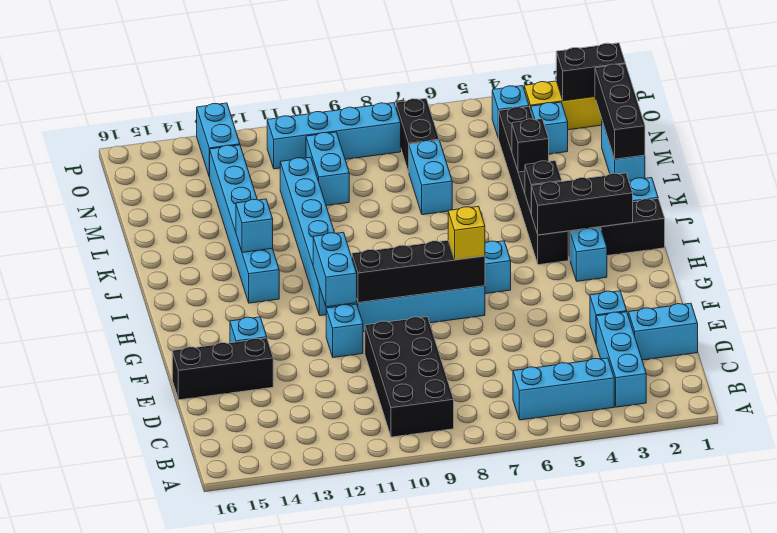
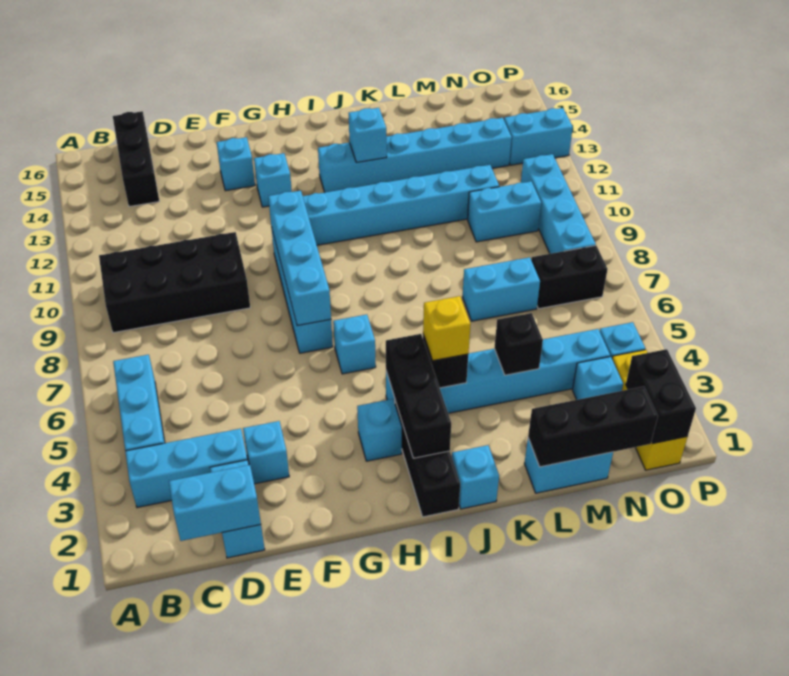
black 1x3 brick [172,338,273,400] -> black 1x3 brick moved to [113,111,159,207]
cyan 1x1 brick [326,304,363,358] -> cyan 1x1 brick moved to [254,153,292,207]
black 1x4 brick [352,240,485,303] -> cyan 1x4 brick [268,191,331,326]
yellow 1x1 brick [448,206,485,260] -> yellow 1x1 brick moved to [423,296,470,361]
cyan 1x2 brick [313,232,357,307] -> cyan 1x2 brick moved to [169,465,261,541]
black 1x6 brick [499,107,568,265] -> cyan 1x6 brick [386,329,610,413]

